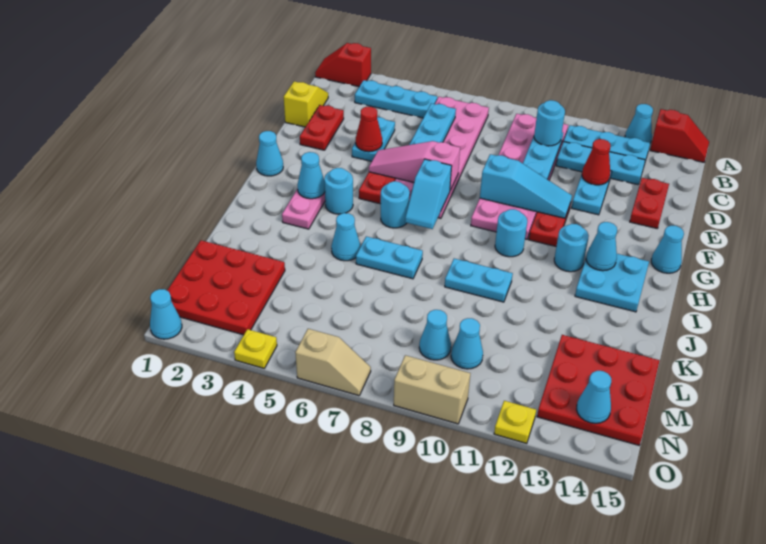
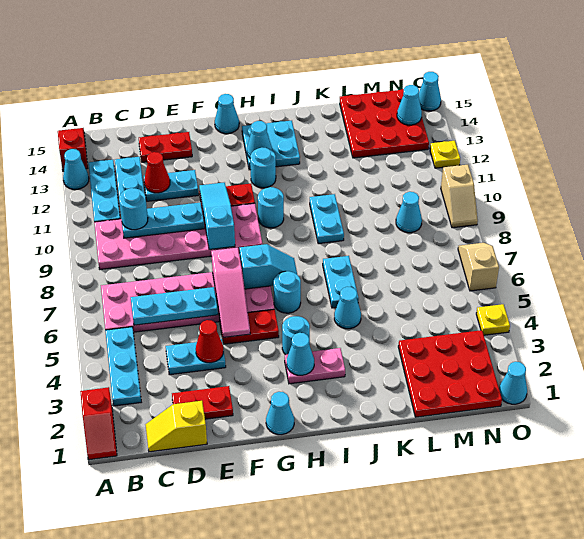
cyan 1x1 cone [451,318,483,369] -> cyan 1x1 cone moved to [419,72,441,111]
tan 1x2 brick [394,355,470,424] -> tan 1x2 slope [441,165,478,228]

